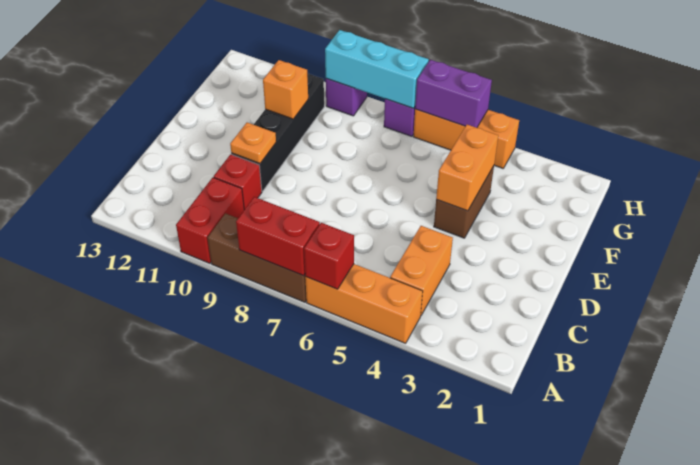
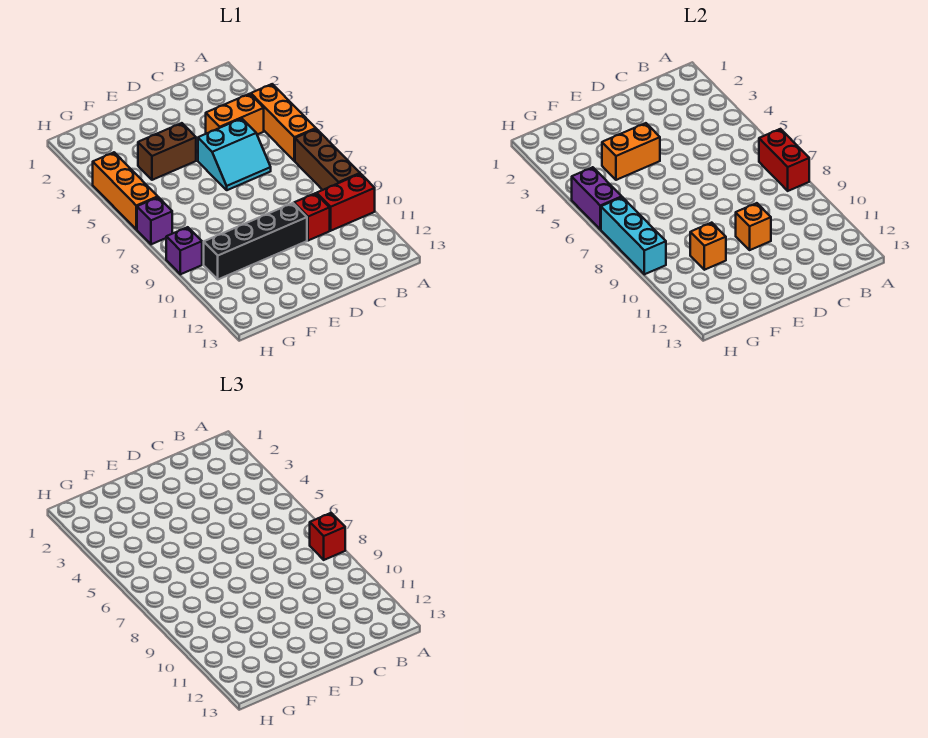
red 1x1 brick [304,223,354,289] -> red 1x1 brick moved to [310,513,345,560]
none -> cyan 2x2 slope [198,118,271,190]
orange 1x1 plate [230,123,276,164] -> orange 1x1 brick [736,203,771,250]

